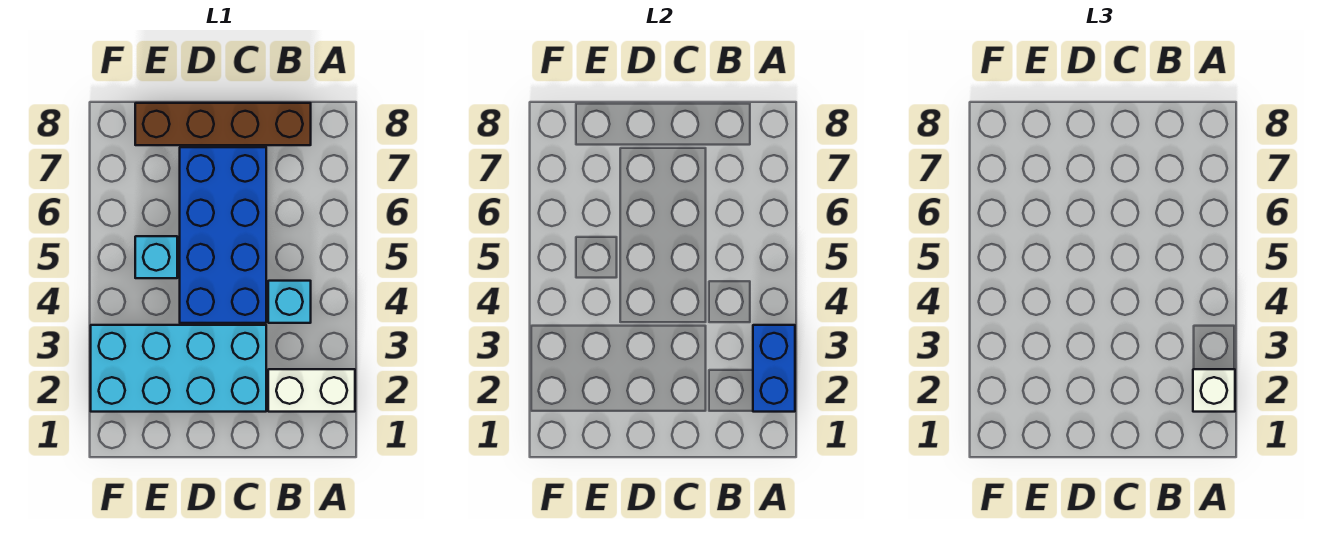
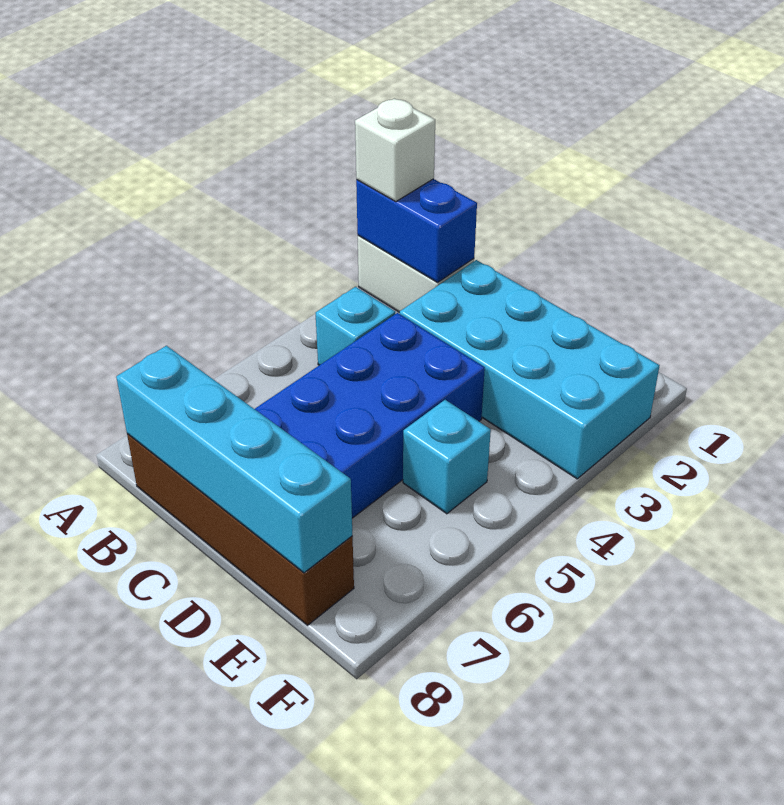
blue 1x2 brick [753,325,795,412] -> blue 1x2 brick turned to [356,179,477,282]
none -> cyan 1x4 brick [116,346,352,573]

